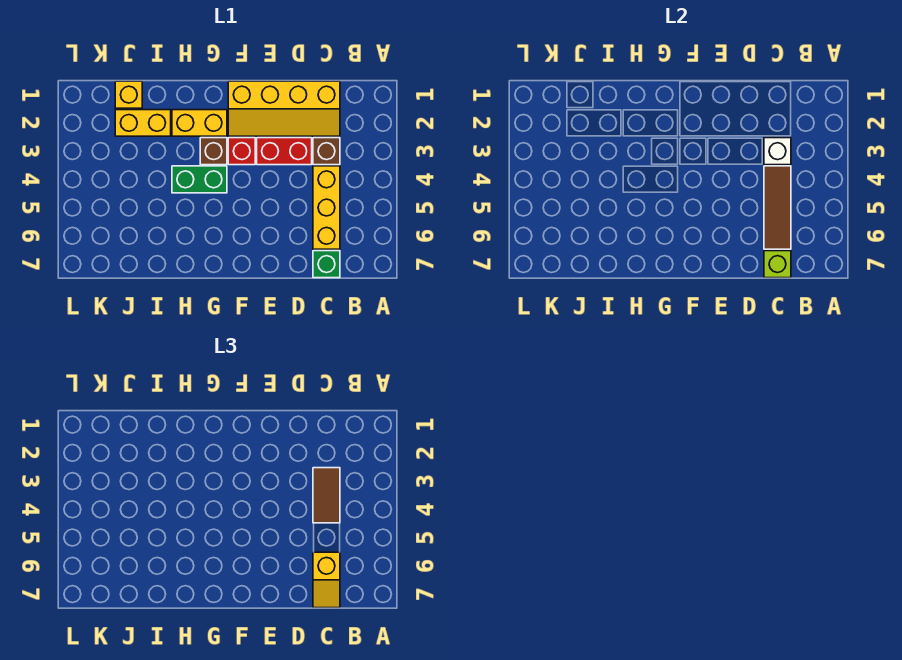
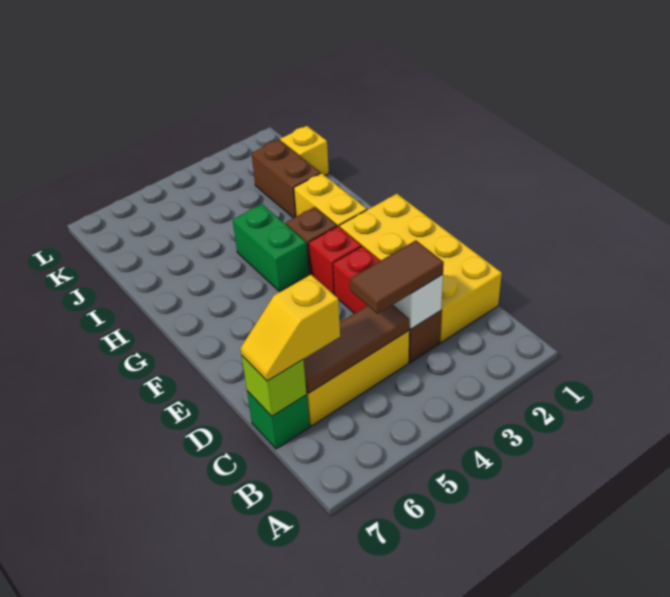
yellow 2x4 slope [228,81,340,136] -> yellow 2x4 brick [340,194,502,343]
yellow 1x2 brick [115,110,171,136] -> brown 1x2 brick [252,140,321,218]

